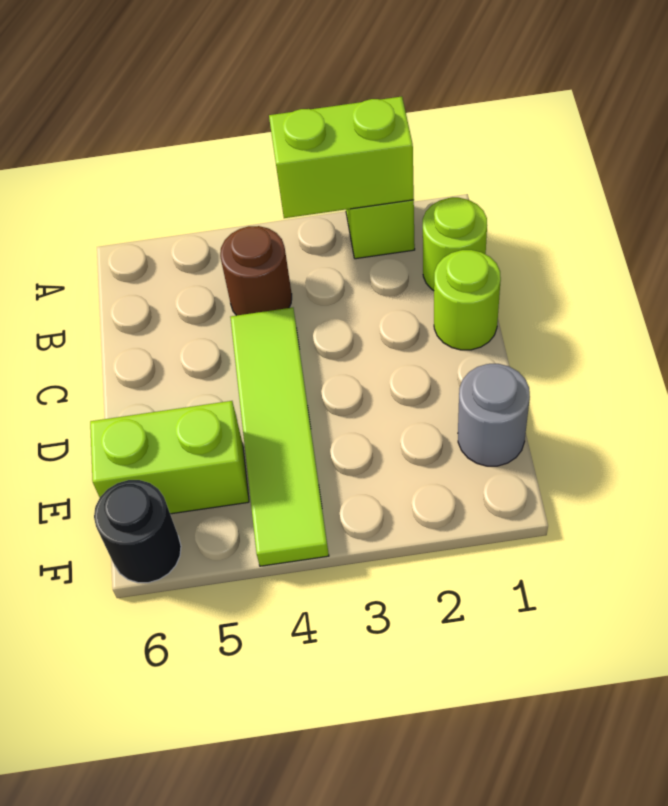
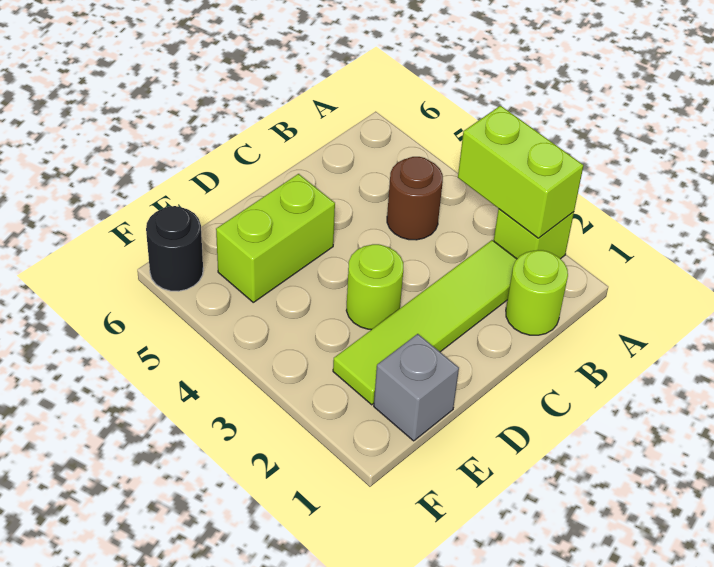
lime 1x1 round brick [434,250,501,350] -> lime 1x1 round brick moved to [346,244,403,330]
lime 1x4 tile [230,308,329,566] -> lime 1x4 tile moved to [333,240,517,405]
grey 1x1 round brick [458,364,530,466] -> grey 1x1 brick [374,334,459,441]
lime 1x2 brick [90,401,249,514] -> lime 1x2 brick turned to [216,174,335,302]

